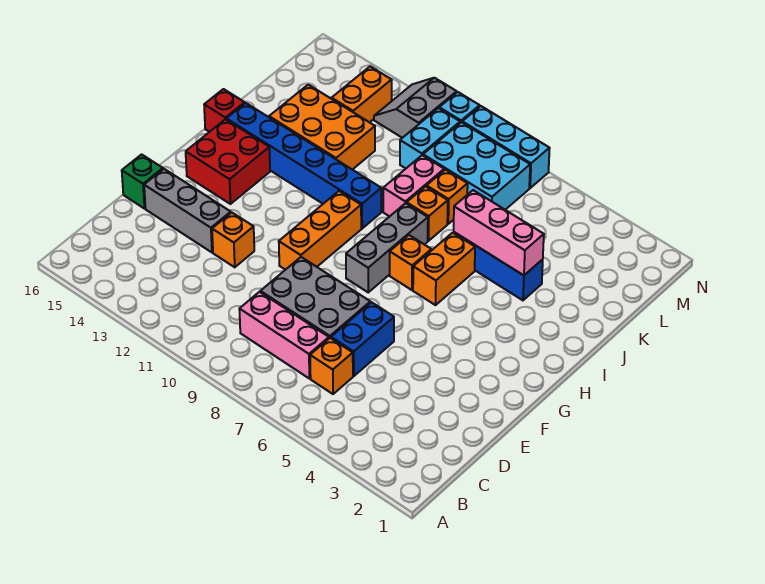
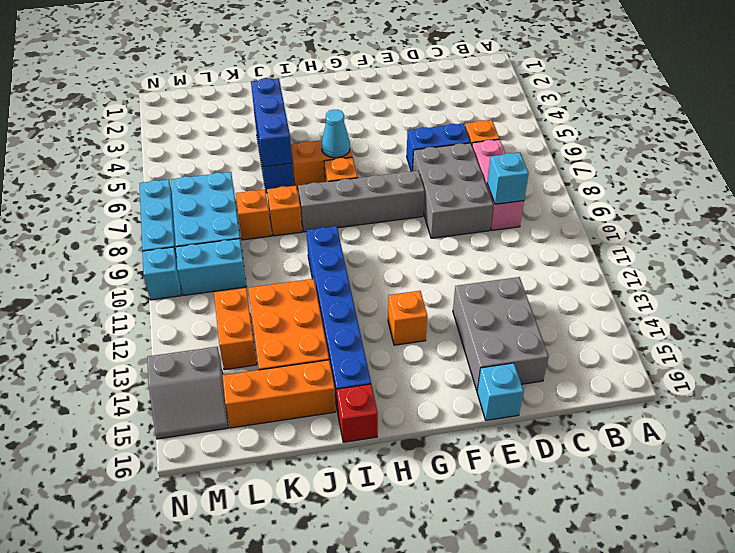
none -> cyan 1x1 brick [487,153,529,204]
orange 1x1 brick [212,213,254,267] -> orange 1x1 brick moved to [388,291,427,345]
grey 1x3 brick [144,169,231,252] -> grey 2x3 brick [453,277,549,390]
green 1x1 brick [122,154,163,209] -> cyan 1x1 brick [477,363,524,420]
orange 1x3 brick [279,191,361,270] -> orange 1x3 brick moved to [222,360,336,428]
grey 1x3 brick [346,203,428,292] -> grey 1x4 brick [298,171,425,232]
red 2x2 brick [186,119,270,204] -> none
none -> cyan 1x1 cone [322,110,350,158]
pink 1x3 brick [454,190,544,275] -> blue 1x3 brick [251,78,292,167]
pink 1x2 brick [383,155,444,217] -> none
orange 1x2 brick [332,67,392,122] -> orange 1x2 brick turned to [214,288,257,370]
grey 2x2 slope [374,78,457,138] -> grey 2x2 slope moved to [147,347,228,439]

